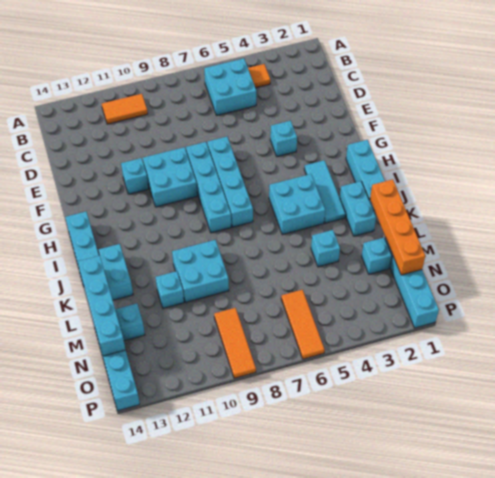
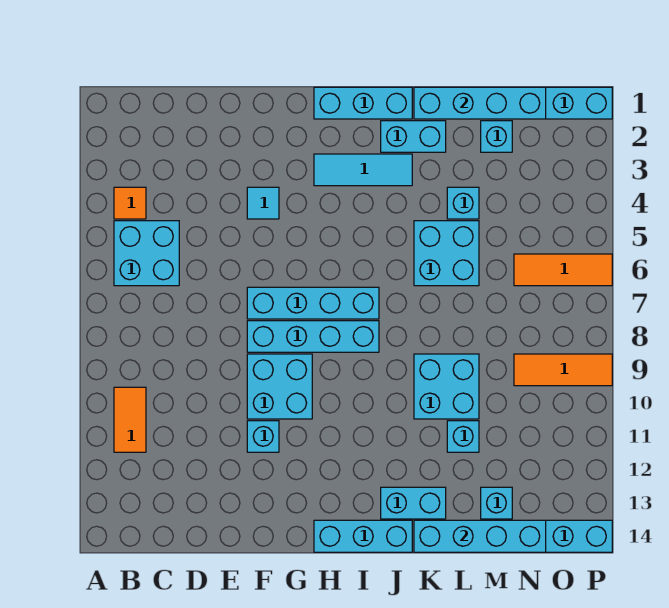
cyan 1x1 brick [270,121,297,157] -> cyan 1x1 tile [247,187,279,219]
cyan 2x2 brick [269,174,325,235] -> cyan 2x2 brick moved to [414,221,479,286]
orange 1x4 brick [370,179,425,275] -> cyan 1x4 brick [414,87,546,119]

